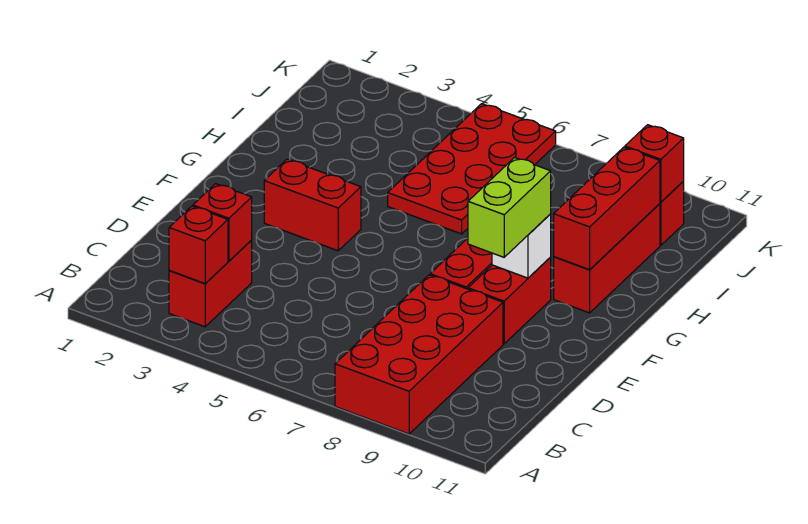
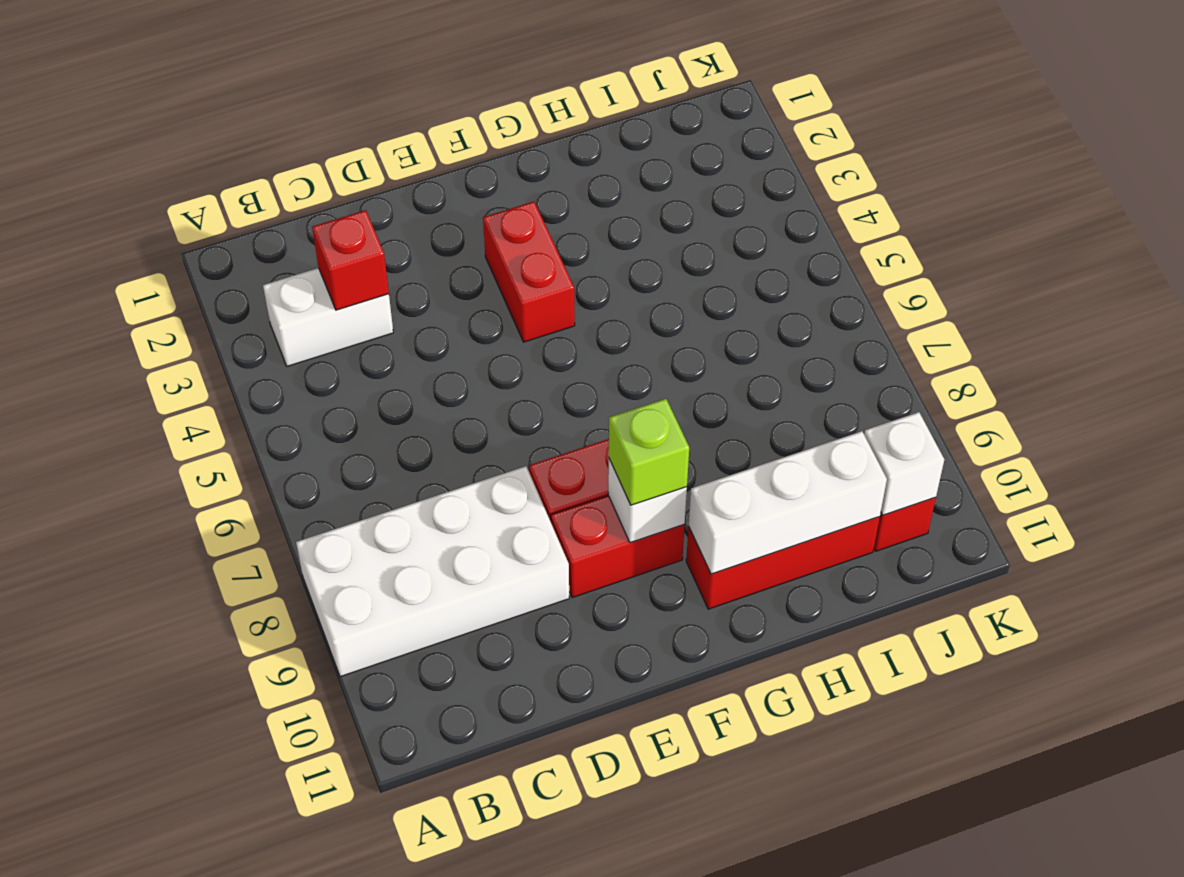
red 2x4 brick [335,275,503,434] -> white 2x4 brick [296,466,569,677]
red 1x2 brick [169,240,252,327] -> white 1x2 brick [263,268,393,366]
red 1x1 brick [169,206,228,284] -> none
lime 1x2 brick [468,157,551,257] -> lime 1x1 brick [609,399,689,505]
red 1x3 brick [554,147,660,270] -> white 1x3 brick [689,431,887,574]
red 2x4 plate [388,104,556,234] -> none
red 1x1 brick [625,125,684,202] -> white 1x1 brick [864,412,944,515]

